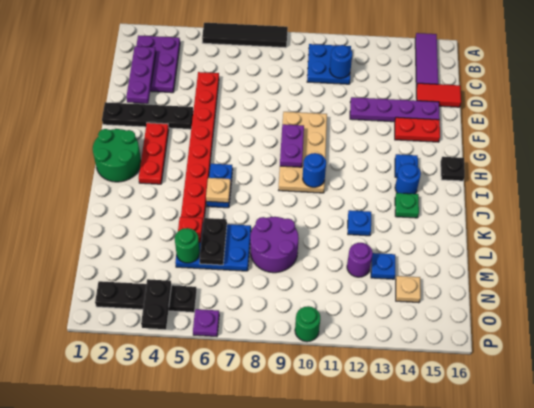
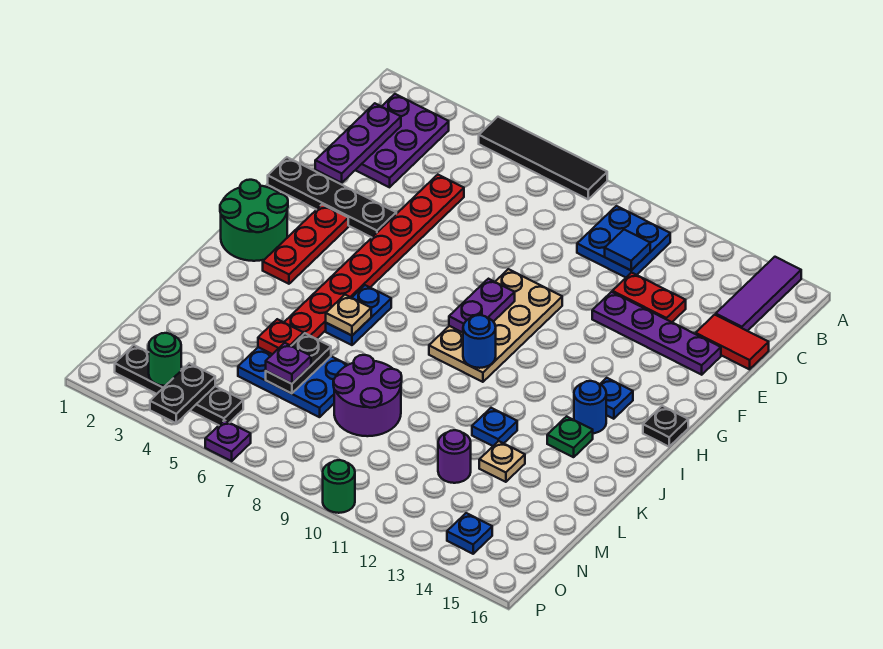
blue 1x1 round brick [330,45,352,78] -> blue 1x1 tile [605,230,650,270]
red 1x2 plate [395,117,440,142] -> red 1x2 plate moved to [612,272,686,322]
green 1x1 round brick [175,228,200,263] -> green 1x1 round brick moved to [149,333,181,386]
none -> purple 1x1 plate [266,343,311,384]
blue 1x1 plate [371,253,395,279] -> blue 1x1 plate moved to [447,513,492,554]
tan 1x1 plate [396,276,421,303] -> tan 1x1 plate moved to [479,441,525,482]

